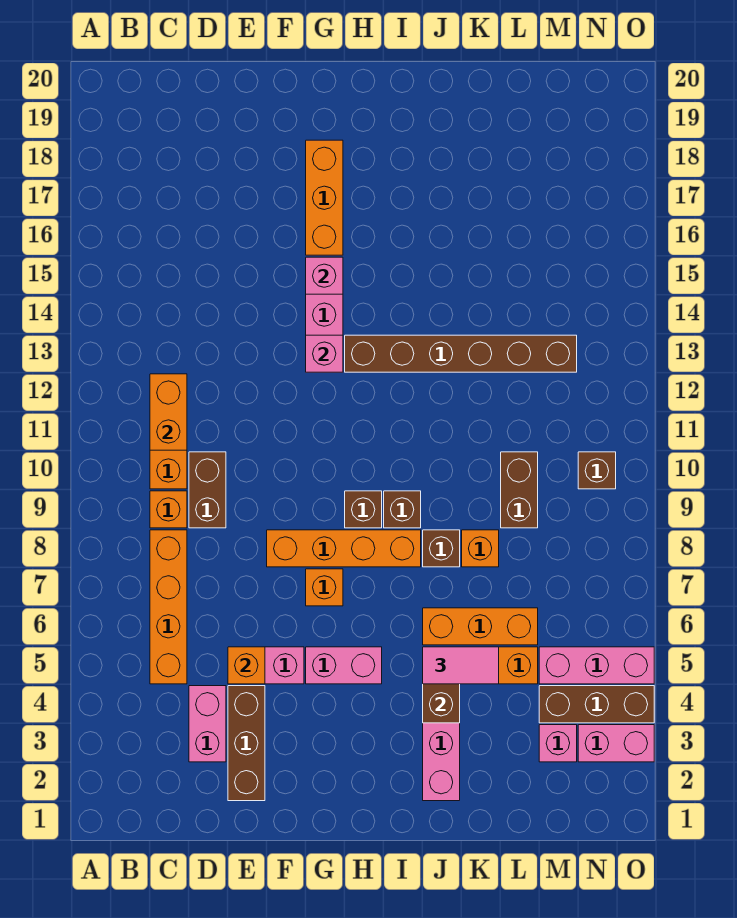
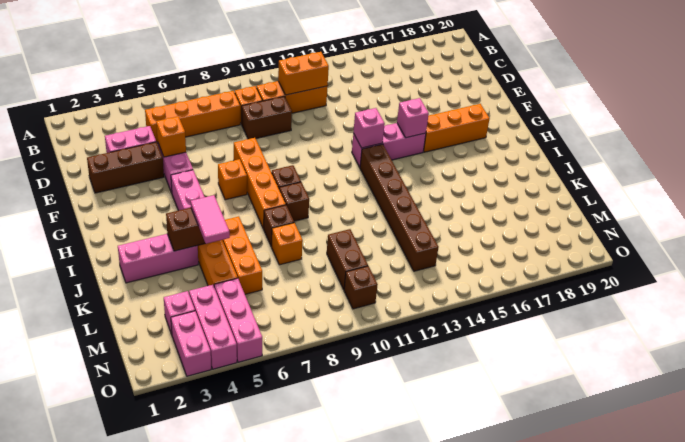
brown 1x2 brick [501,452,538,528] -> brown 1x2 brick turned to [327,229,368,289]
brown 1x3 brick [539,686,654,723] -> pink 1x3 brick [189,285,237,369]

